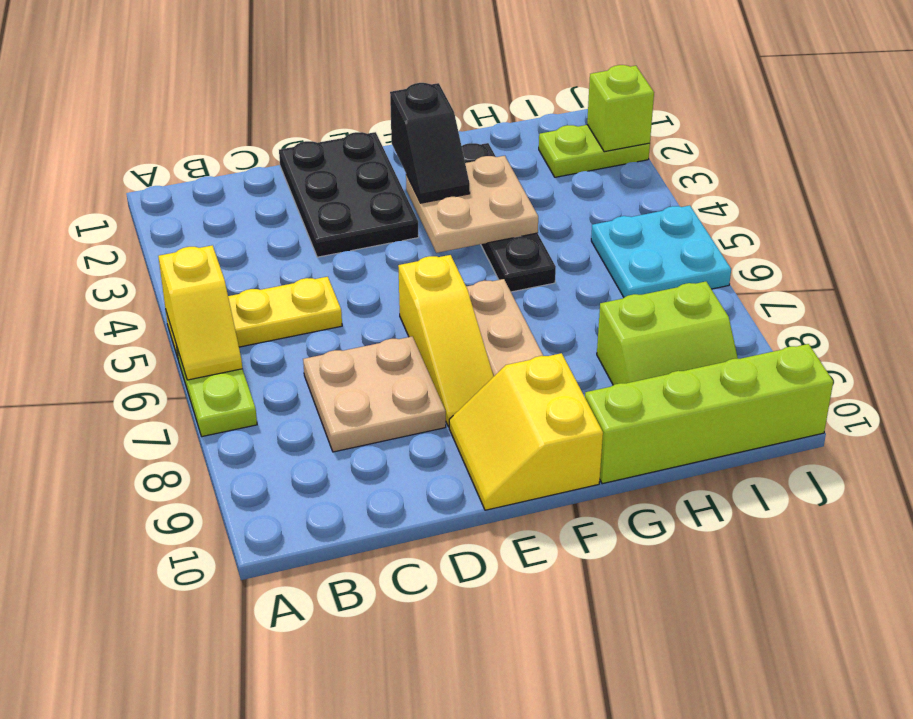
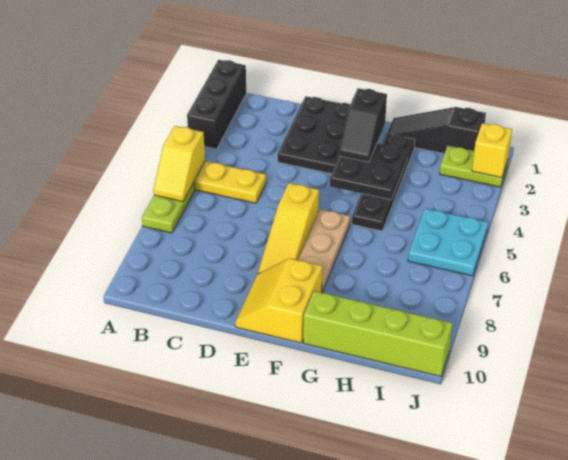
none -> black 1x3 brick [187,60,246,149]
tan 2x2 plate [303,337,446,452] -> none
tan 2x2 plate [406,156,538,253] -> black 2x2 plate [330,143,408,200]
none -> black 1x3 slope [387,107,486,154]
lime 2x2 slope [597,282,738,385] -> none
lime 1x1 brick [587,65,654,152] -> yellow 1x1 brick [472,123,512,178]

